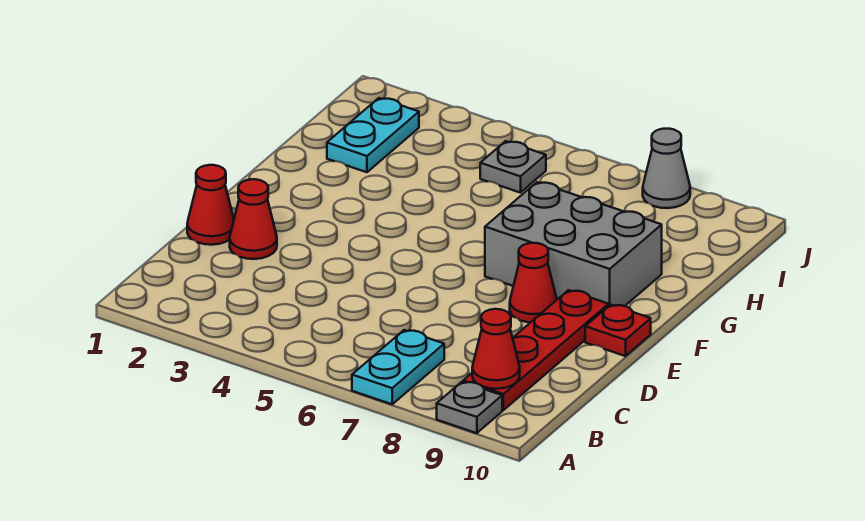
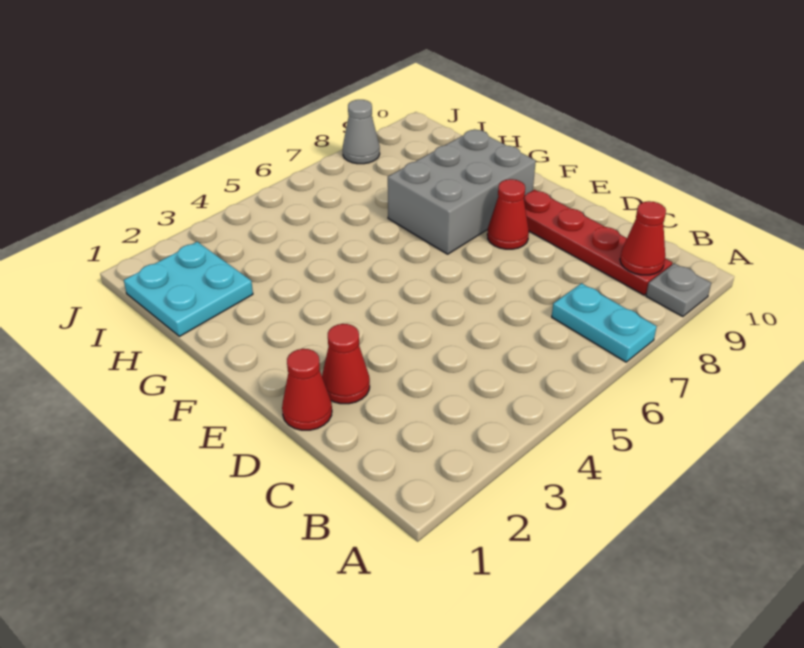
red 1x1 plate [585,305,651,356] -> none
cyan 1x2 plate [327,98,419,172] -> cyan 2x2 plate [124,242,253,336]
grey 1x1 plate [480,141,546,193] -> none

